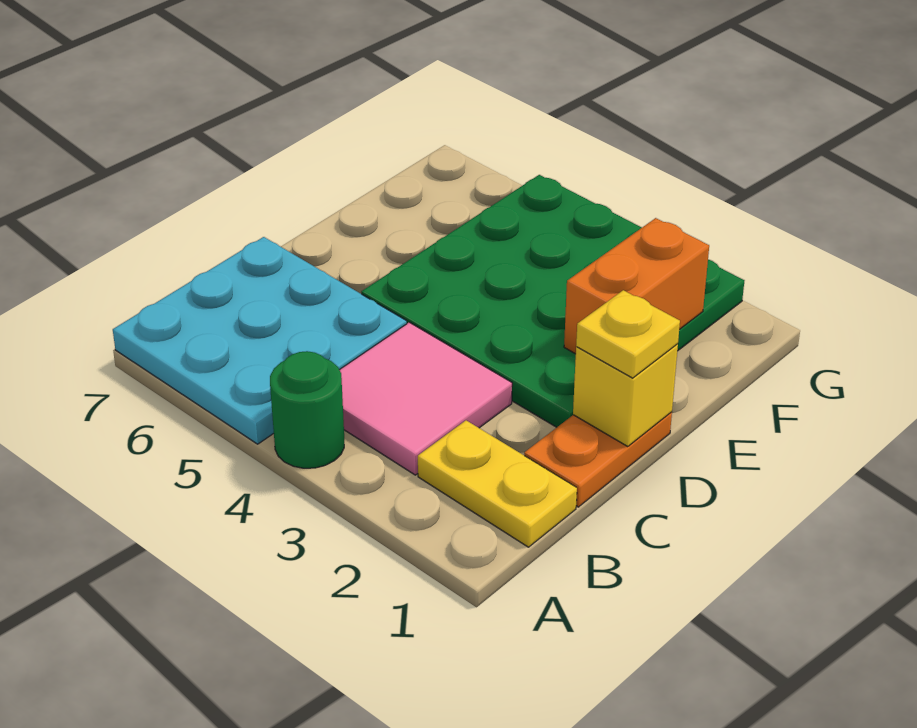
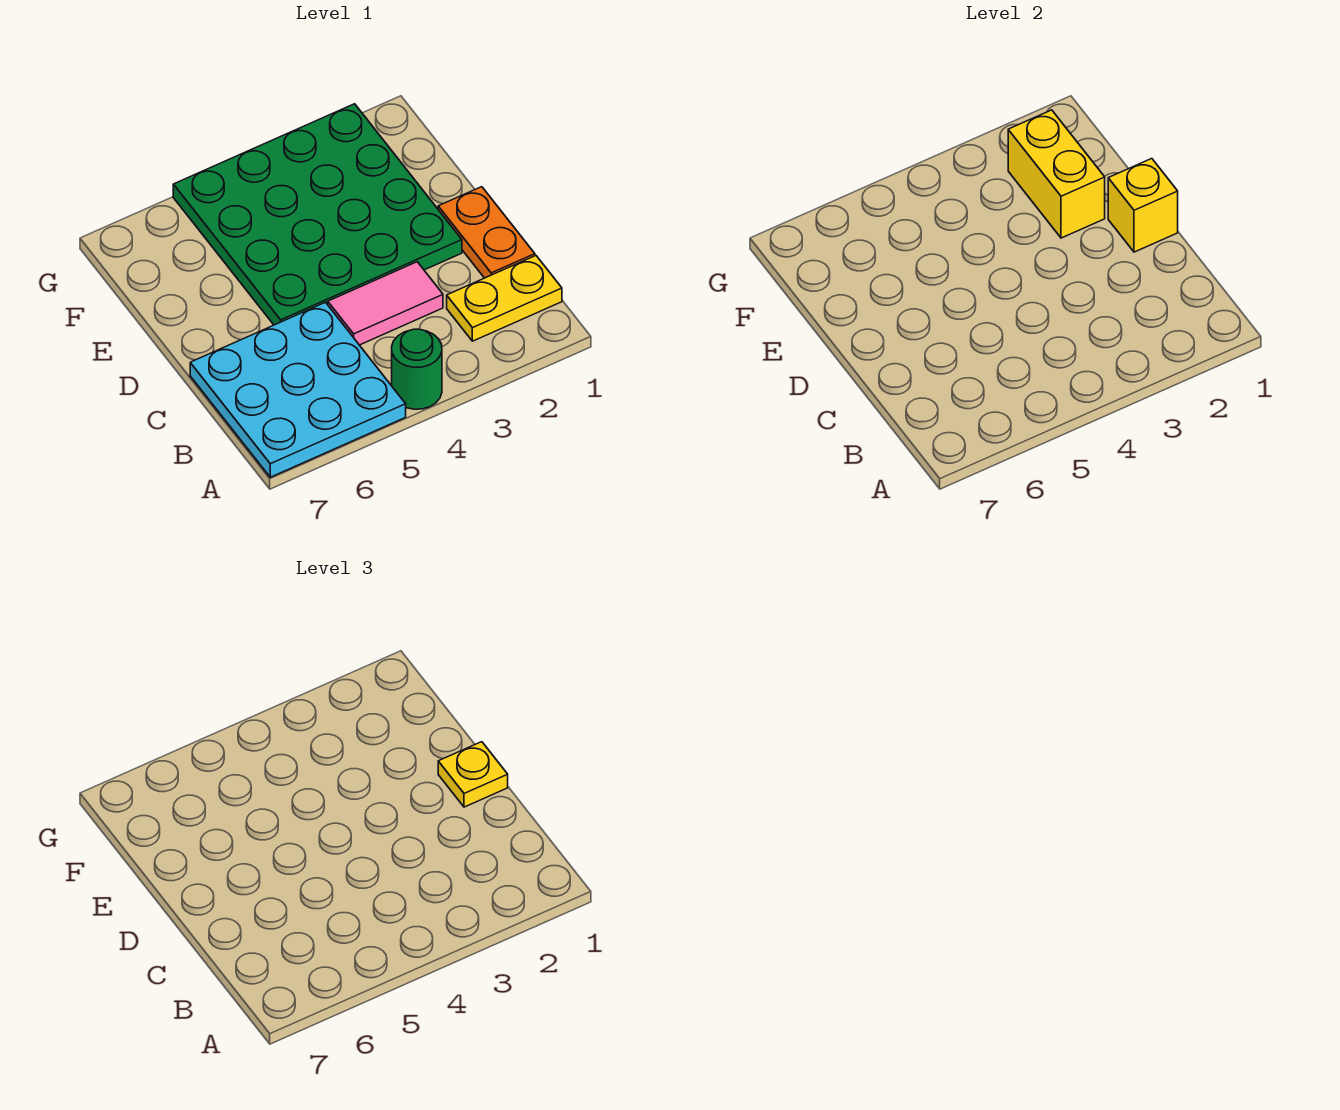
pink 2x2 tile [340,322,512,475] -> pink 1x2 tile [328,262,443,345]
orange 1x2 brick [564,218,709,354] -> yellow 1x2 brick [1008,110,1105,238]

